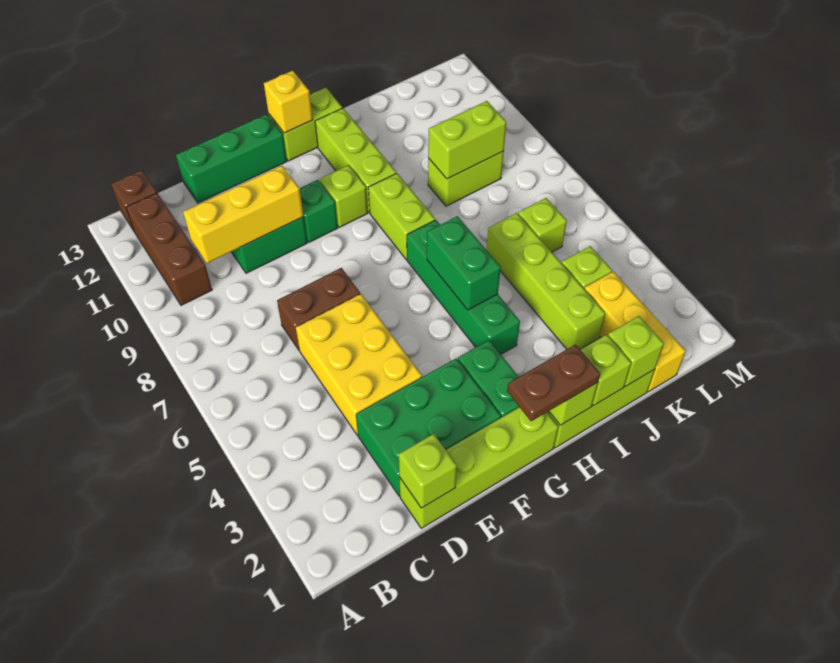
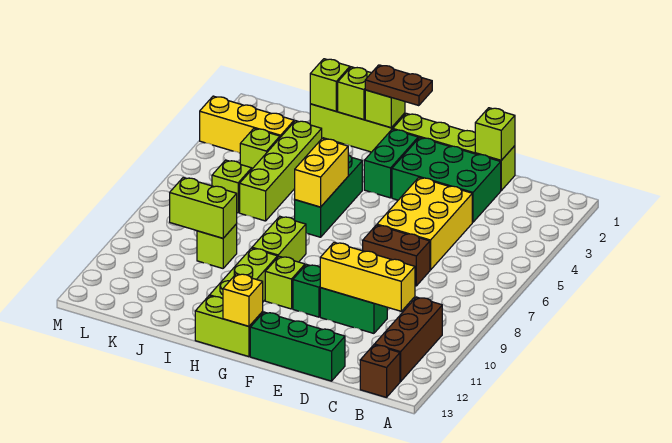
green 1x4 brick [407,220,520,354] -> green 1x3 brick [295,155,362,237]
green 1x2 brick [427,216,501,310] -> yellow 1x2 brick [295,139,348,207]
lime 1x2 brick [428,151,504,206] -> lime 1x1 brick [197,224,237,268]
yellow 1x3 brick [584,272,686,392] -> yellow 1x3 brick turned to [200,96,294,153]

